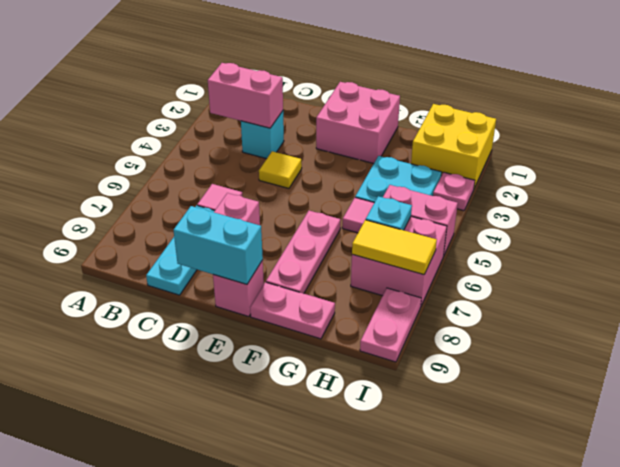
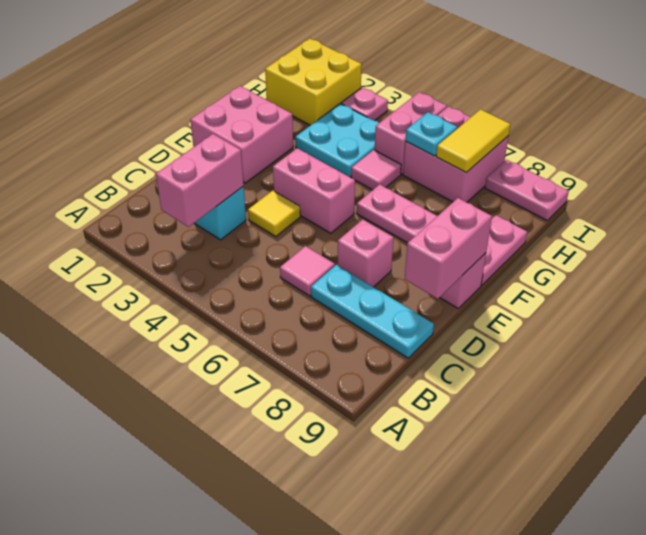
cyan 1x2 brick [174,206,263,284] -> pink 1x2 brick [405,198,492,299]
none -> pink 1x2 brick [273,148,355,233]

